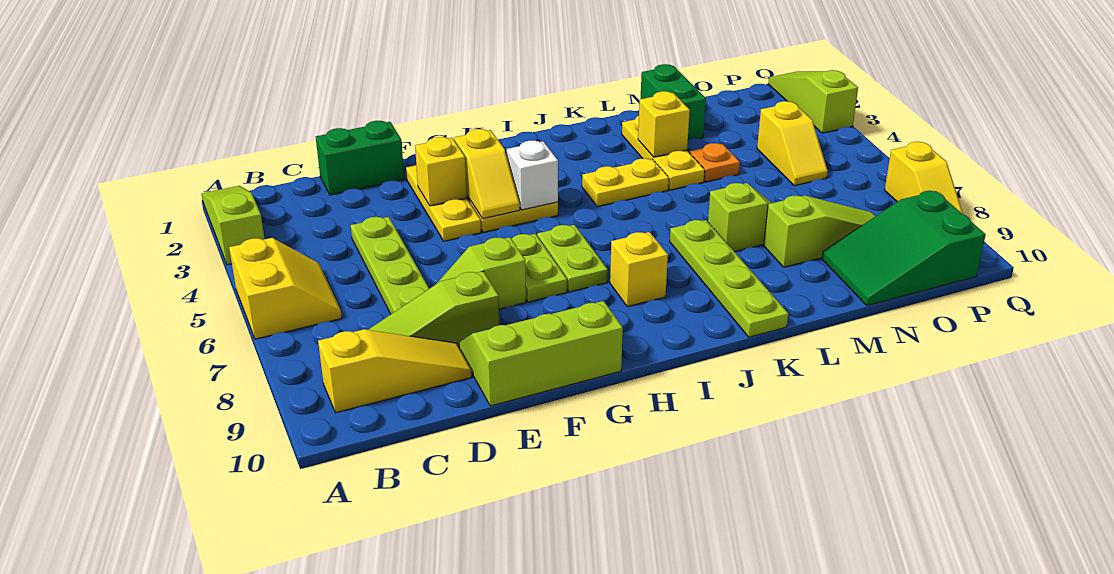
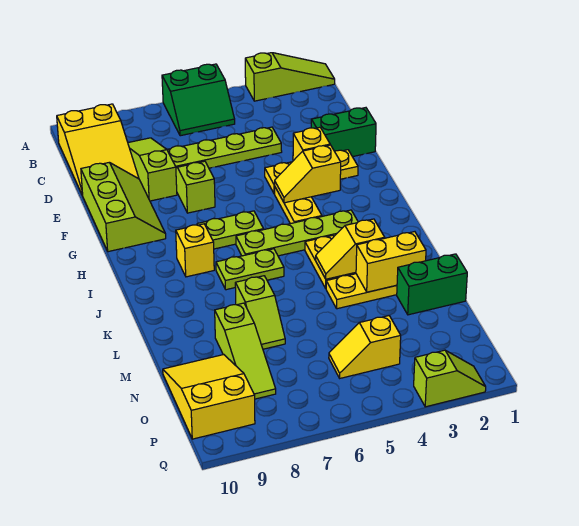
yellow 2x2 slope [229,238,342,339] -> green 2x2 slope [162,64,235,136]
yellow 1x3 slope [318,329,472,413] -> yellow 2x3 slope [57,104,139,195]
green 1x2 brick [316,121,404,195] -> green 1x2 brick turned to [311,108,376,157]
lime 1x2 plate [512,234,567,302] -> lime 1x2 plate moved to [216,249,284,290]
white 1x1 brick [507,141,558,210] -> none
lime 1x4 plate [670,220,788,337] -> lime 1x4 plate moved to [236,210,358,256]
yellow 1x1 brick [638,91,690,157] -> yellow 1x2 brick [356,232,426,292]
orange 1x1 plate [689,143,740,182] -> none
green 2x3 slope [822,191,986,306] -> yellow 2x3 slope [163,355,255,439]
lime 1x3 slope [768,70,858,133] -> lime 1x2 slope [414,350,486,407]
yellow 1x2 slope [885,142,963,214] -> yellow 1x2 slope moved to [316,219,385,279]

